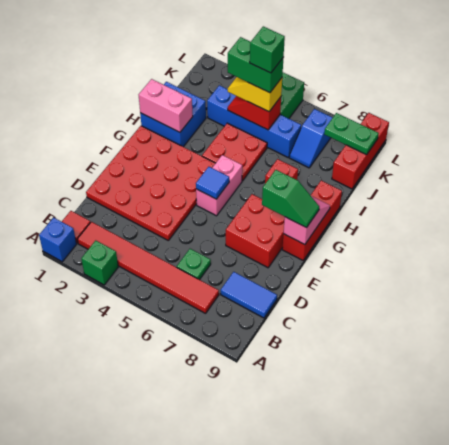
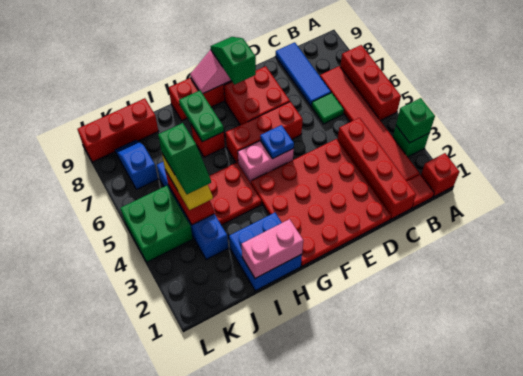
blue 1x1 brick [39,218,77,262] -> red 1x1 brick [421,153,460,197]
none -> red 1x3 brick [340,45,401,121]
none -> red 1x4 brick [337,118,416,219]
green 1x1 plate [177,249,211,280] -> green 1x1 tile [312,93,344,124]
blue 1x2 tile [221,272,277,318] -> blue 1x3 tile [276,42,331,106]
none -> red 1x3 brick [226,102,303,163]
blue 1x1 tile [196,167,229,199] -> blue 1x1 plate [260,125,294,159]
pink 1x2 brick [139,79,193,132] -> pink 1x2 brick turned to [242,219,303,278]
green 1x2 brick [228,37,283,93] -> green 1x2 slope [158,123,211,194]
green 1x1 brick [250,26,285,73] -> green 1x1 brick moved to [396,98,435,143]
blue 1x2 slope [289,109,333,168] -> blue 1x2 slope turned to [115,140,158,190]
green 1x2 plate [324,113,379,155] -> green 1x2 plate moved to [179,90,224,142]

